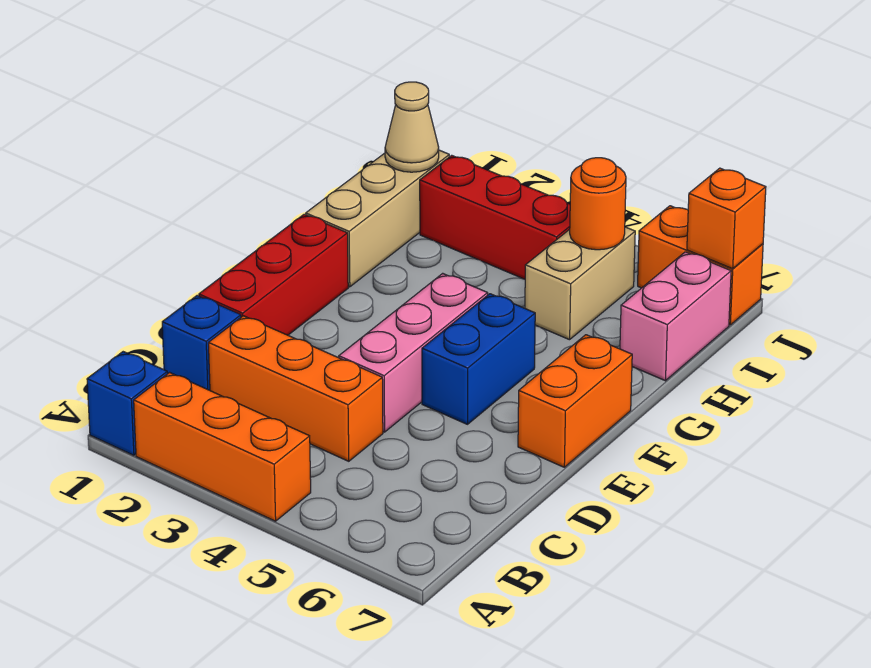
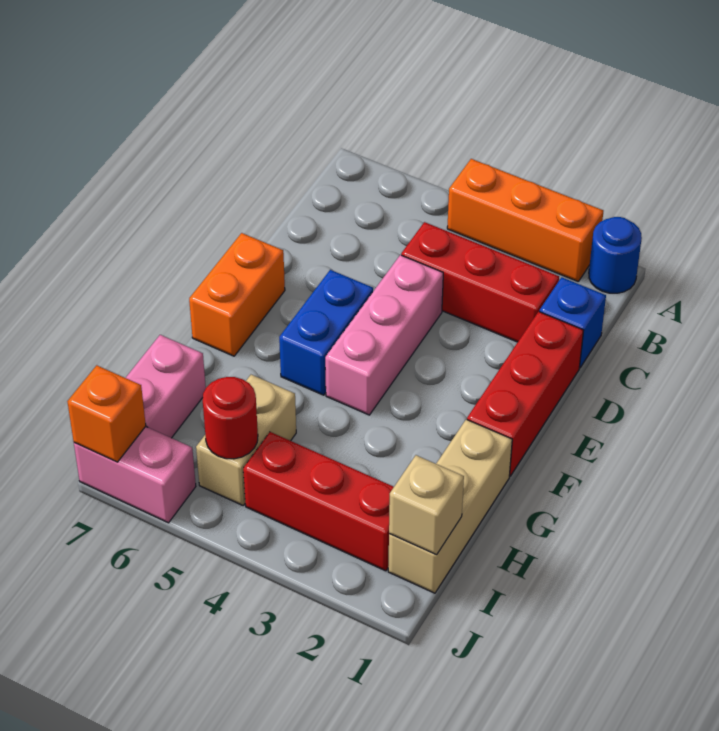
blue 1x1 brick [87,352,167,455] -> blue 1x1 round brick [589,217,642,293]
orange 1x3 brick [208,316,383,461] -> red 1x3 brick [401,222,559,342]
tan 1x1 cone [385,82,439,172] -> tan 1x1 brick [389,455,464,555]
orange 1x1 round brick [570,158,626,250] -> red 1x1 round brick [203,377,258,459]
orange 1x2 brick [638,206,763,325] -> pink 1x2 brick [74,426,196,523]

